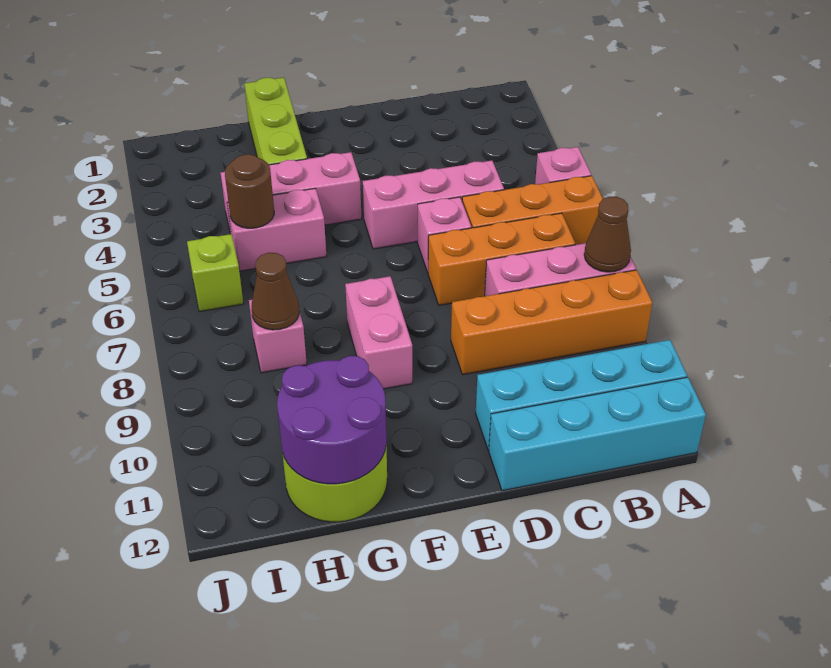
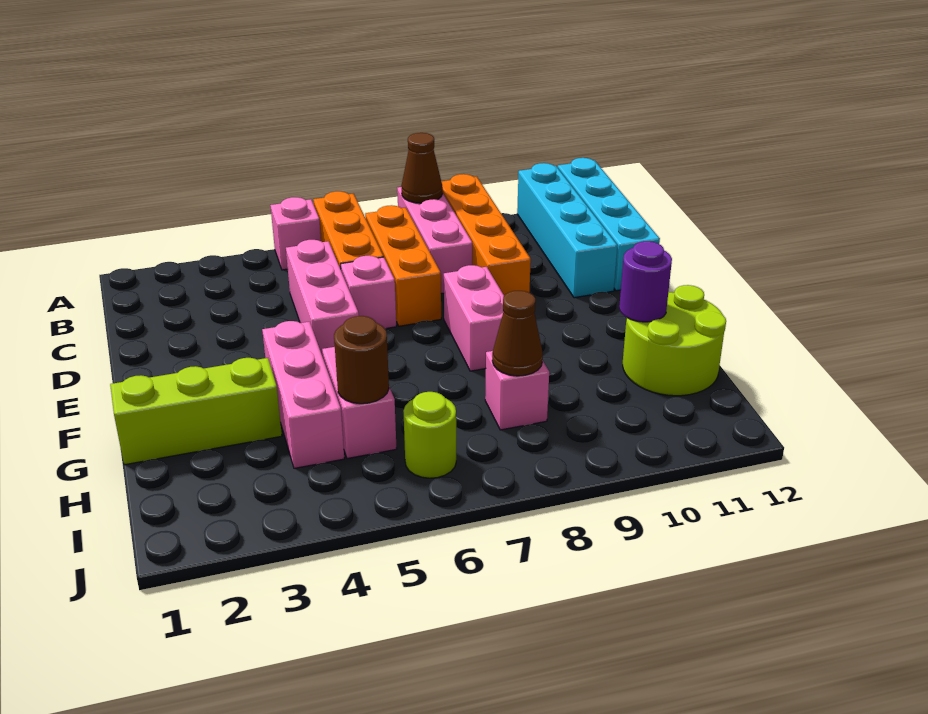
pink 1x2 brick [345,276,412,389] -> pink 1x2 brick turned to [444,265,504,371]
purple 2x2 round brick [277,356,386,484] -> purple 1x1 round brick [619,241,672,322]
lime 1x1 brick [187,234,243,312] -> lime 1x1 round brick [403,392,456,478]

